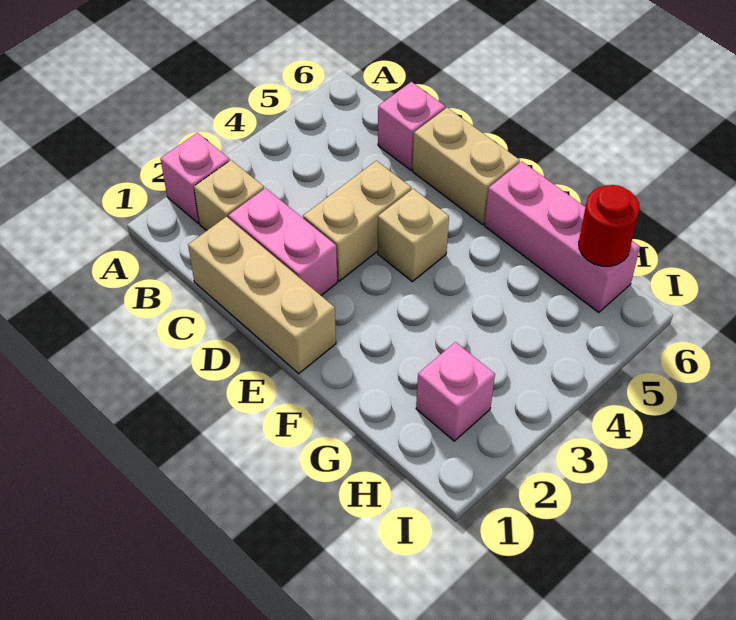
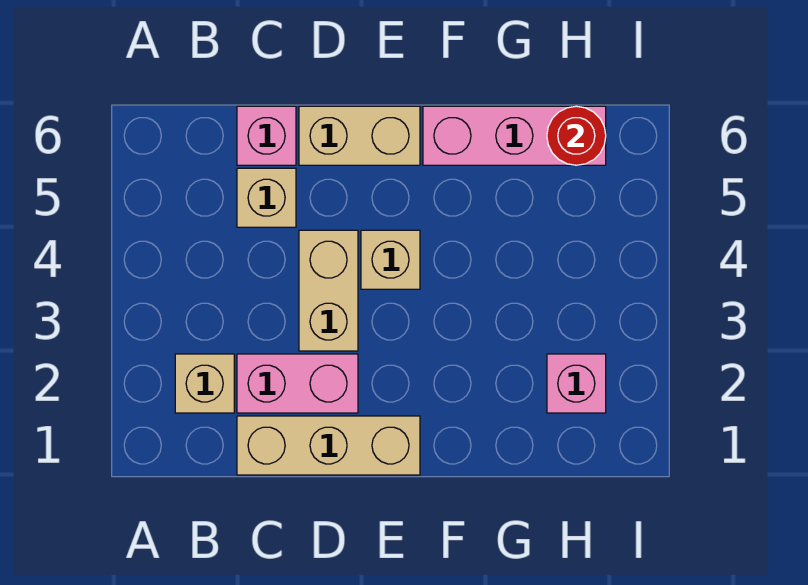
pink 1x1 brick [160,133,230,223] -> none
none -> tan 1x1 brick [237,168,296,227]

